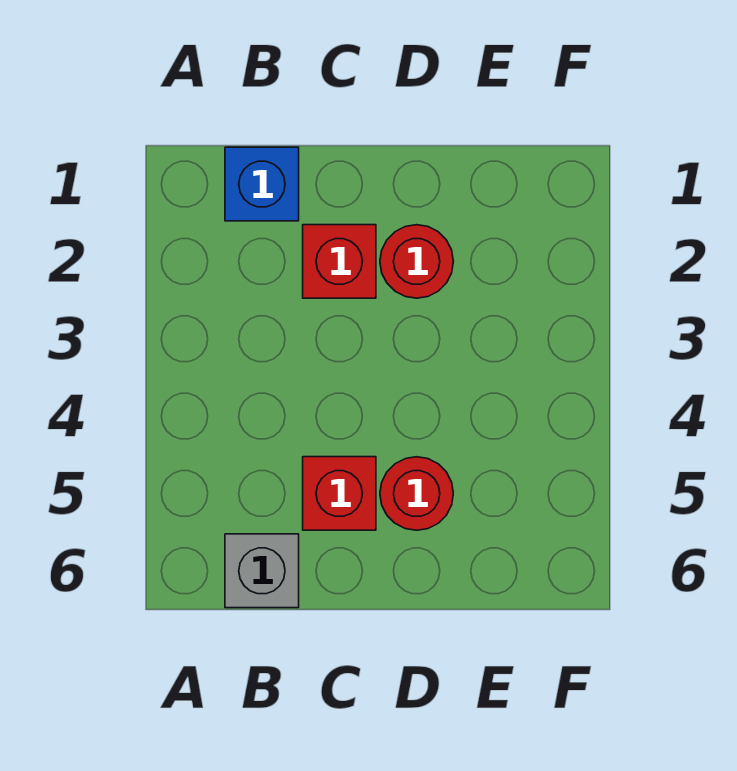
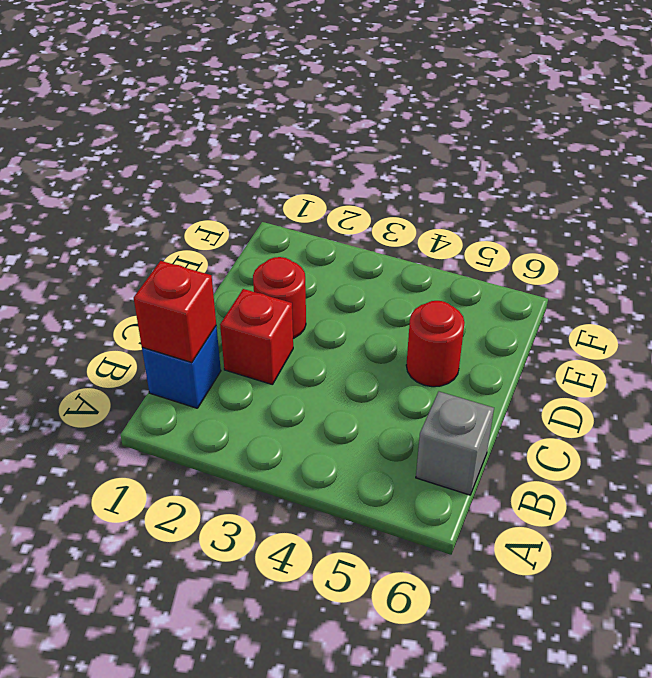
red 1x1 brick [303,457,376,530] -> red 1x1 brick moved to [134,261,216,363]

